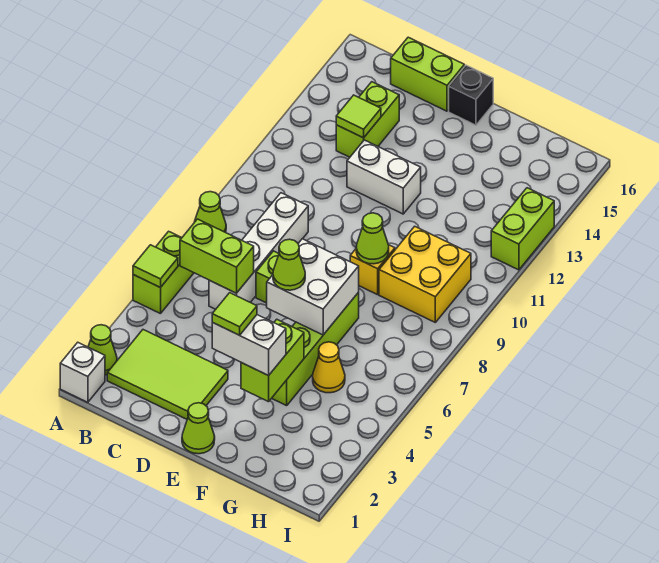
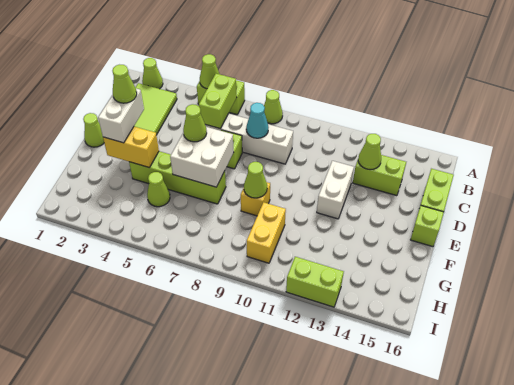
white 1x1 brick [60,342,105,402] -> none
lime 1x1 tile [133,245,178,288] -> lime 1x1 cone [200,54,219,89]
none -> cyan 1x1 cone [246,103,268,138]
lime 1x1 tile [336,95,381,138] -> lime 1x1 cone [358,134,381,170]
lime 1x1 tile [212,293,257,335] -> lime 1x1 cone [112,65,137,103]
black 1x1 brick [449,65,493,125] -> lime 1x1 brick [411,205,444,247]
lime 1x2 brick [241,319,304,402] -> yellow 1x2 brick [103,127,159,168]
yellow 1x1 cone [313,342,345,393] -> lime 1x1 cone [147,172,170,207]
yellow 2x2 brick [379,226,471,322] -> yellow 1x2 brick [247,202,286,263]

